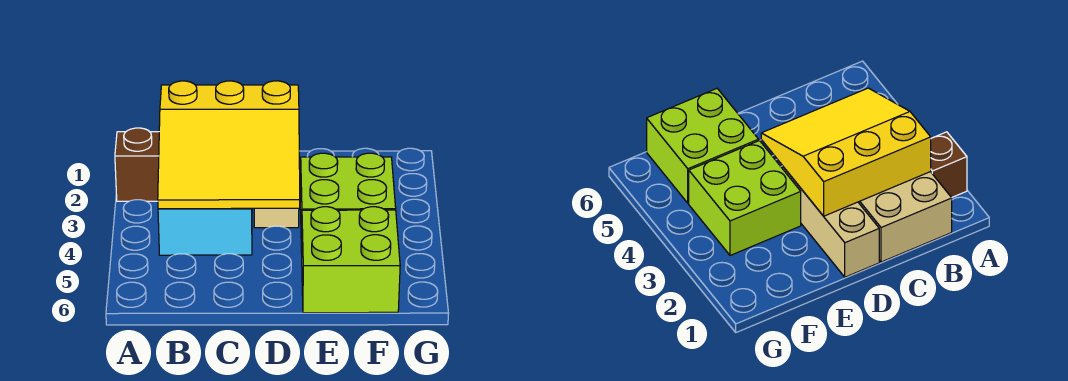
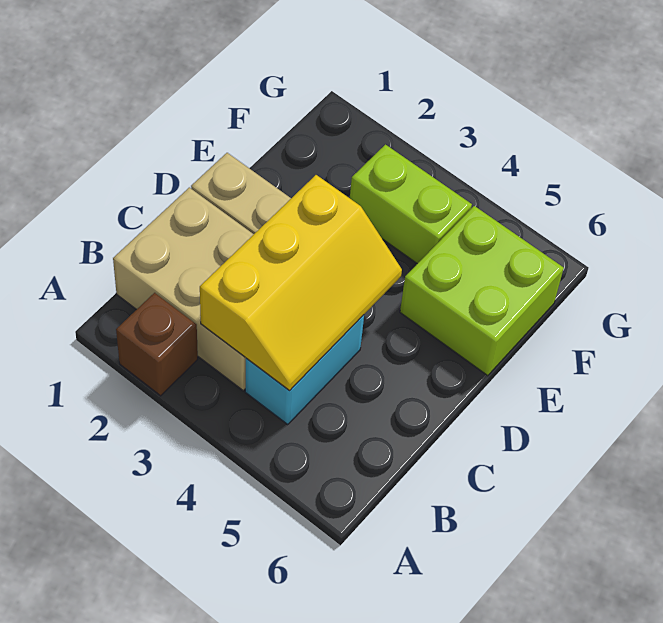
yellow 3x3 slope [158,81,300,209] -> yellow 2x3 slope [200,175,402,390]
lime 2x2 brick [300,153,396,253] -> lime 1x2 brick [350,145,472,264]

